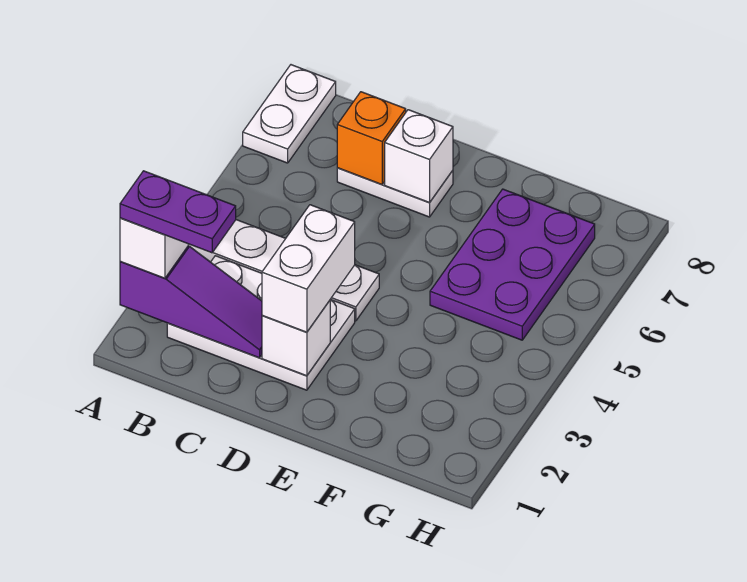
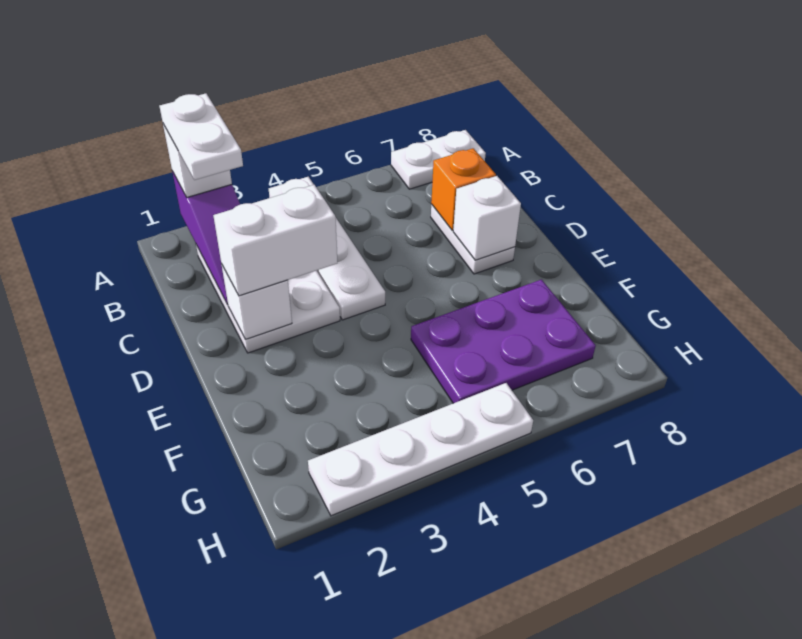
purple 1x2 plate [120,171,236,253] -> white 1x2 plate [160,93,243,180]
none -> white 1x4 plate [308,383,533,516]

